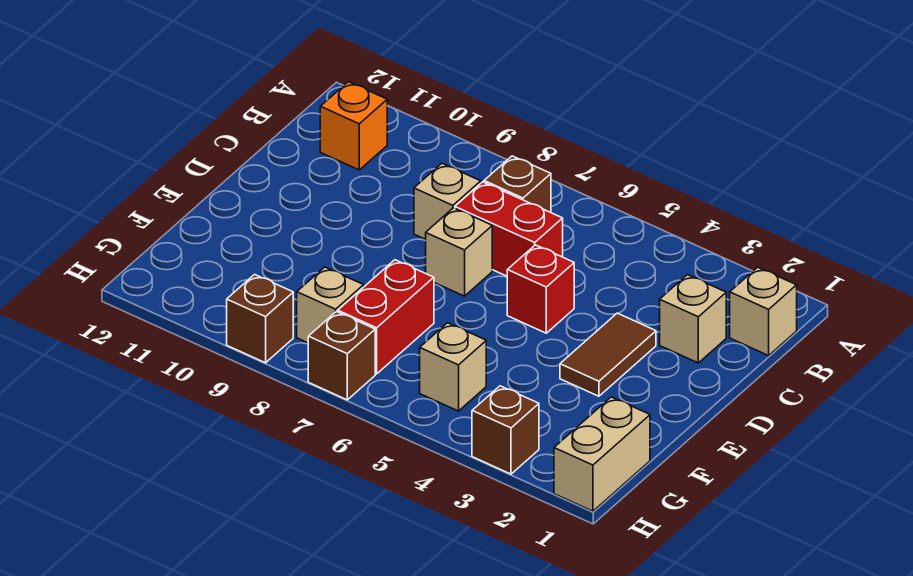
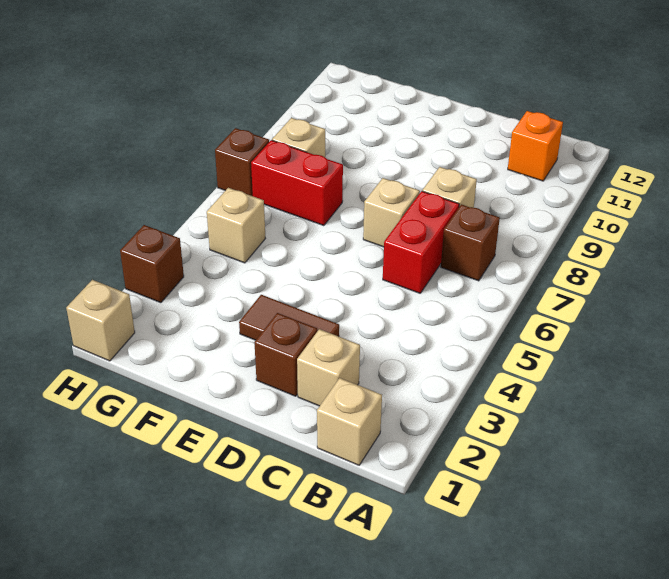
red 1x1 brick [507,245,574,333] -> none
tan 1x2 brick [554,397,650,511] -> tan 1x1 brick [66,280,135,361]
brown 1x1 brick [227,275,293,363] -> brown 1x1 brick moved to [254,313,317,396]

